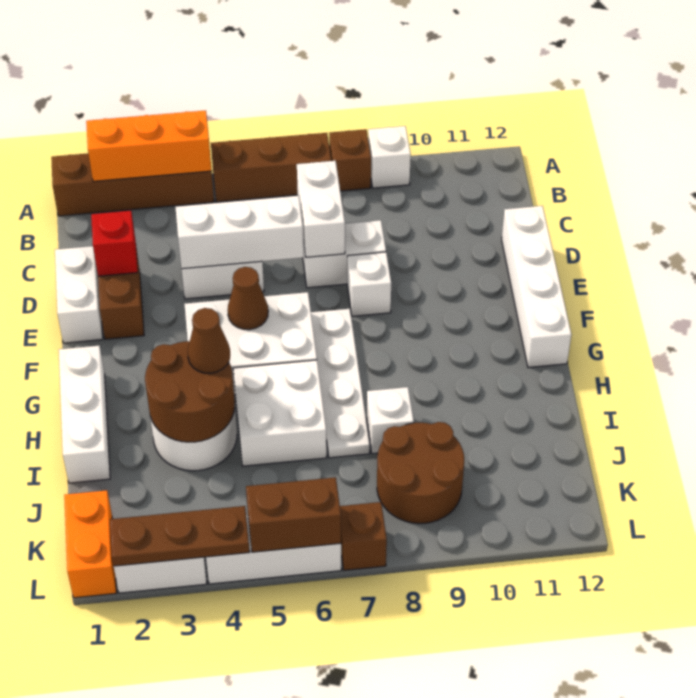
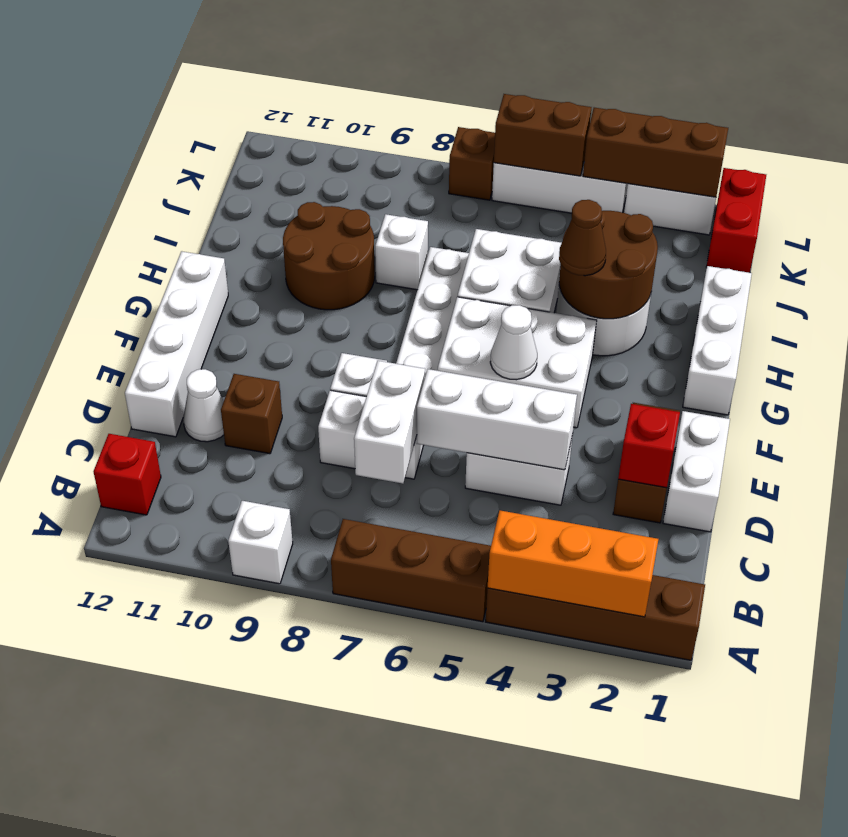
brown 1x1 brick [329,129,371,191] -> brown 1x1 brick moved to [221,374,282,454]
none -> red 1x1 brick [94,434,161,515]
none -> white 1x1 cone [183,369,224,442]
brown 1x1 cone [228,267,268,330] -> white 1x1 cone [490,305,537,380]
brown 2x2 round brick [377,422,464,524] -> brown 2x2 round brick moved to [283,202,375,310]
orange 1x2 brick [64,490,116,598] -> red 1x2 brick [706,168,766,273]
brown 1x3 plate [110,506,250,566] -> brown 1x3 brick [583,108,728,197]

